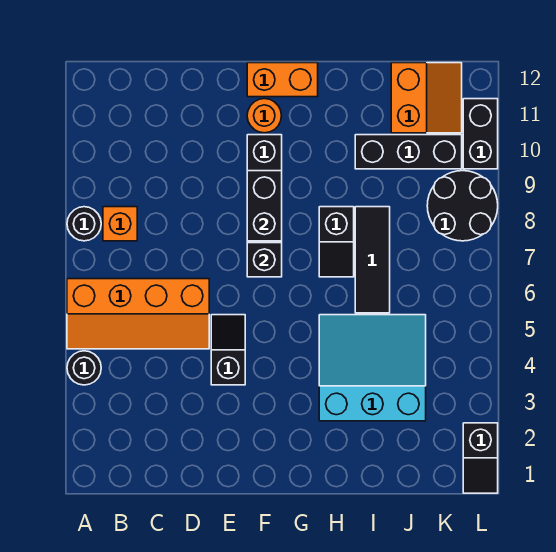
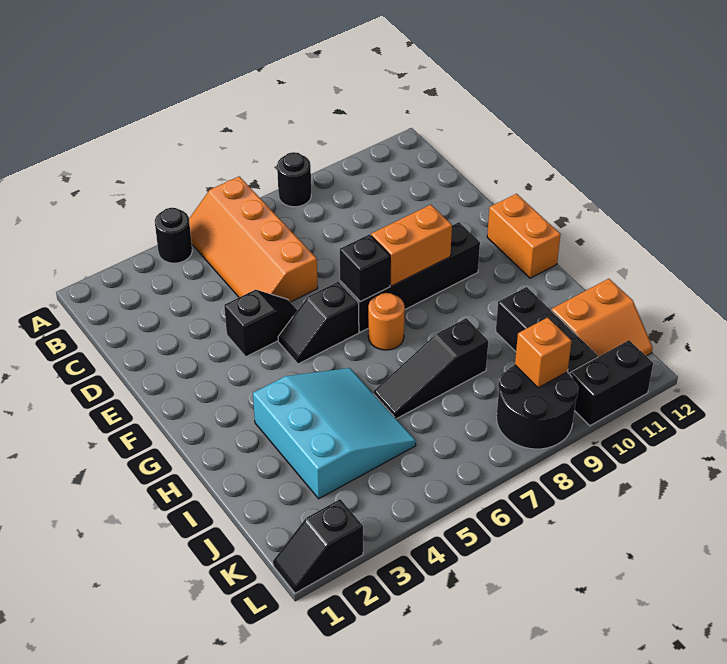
orange 1x1 brick [103,207,137,241] -> orange 1x1 brick moved to [515,317,572,388]
black 1x2 brick [247,171,282,241] -> orange 1x2 brick [371,205,452,286]
orange 1x1 round brick [247,99,281,133] -> orange 1x1 round brick moved to [368,293,405,350]
black 1x2 slope [319,207,354,277] -> black 1x2 slope moved to [278,282,359,364]
black 1x3 tile [355,207,390,313] -> black 1x3 slope [373,318,488,419]

